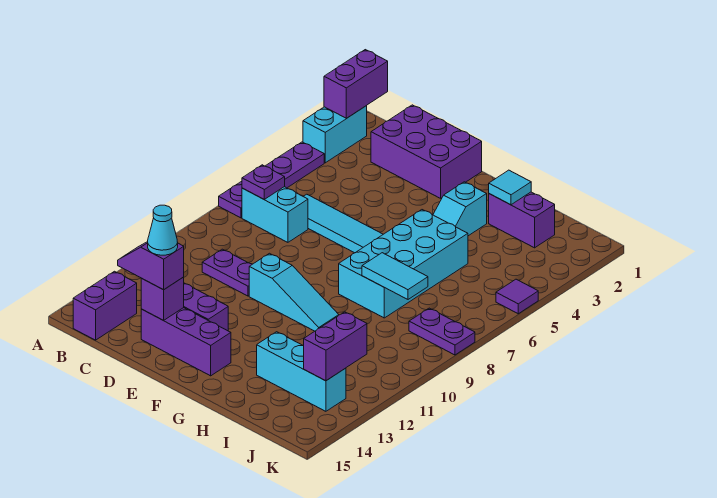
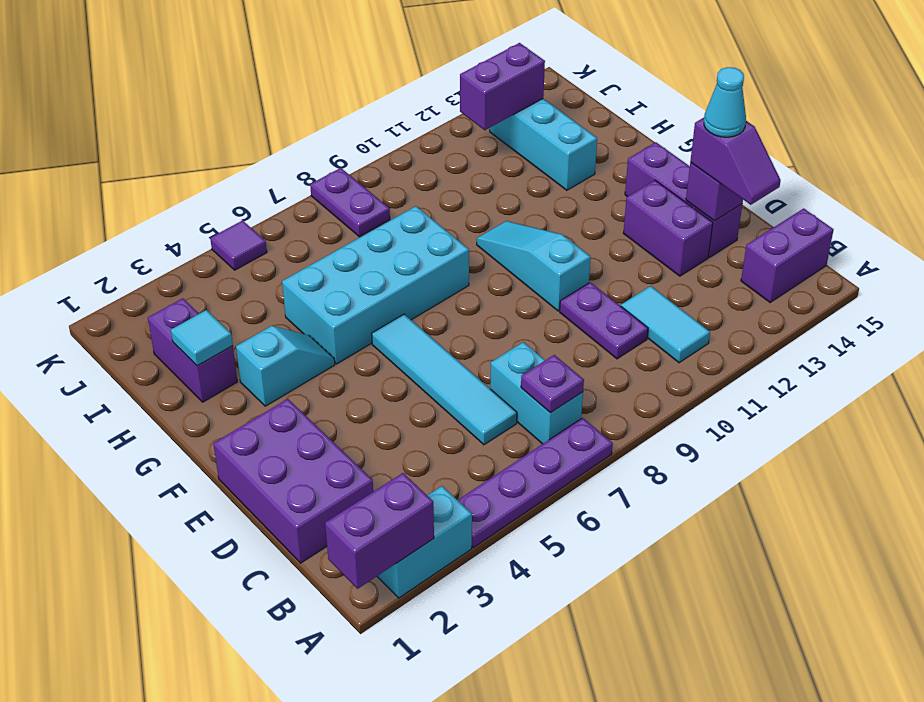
cyan 1x2 tile [362,253,428,299] -> cyan 1x2 tile moved to [621,286,710,363]

